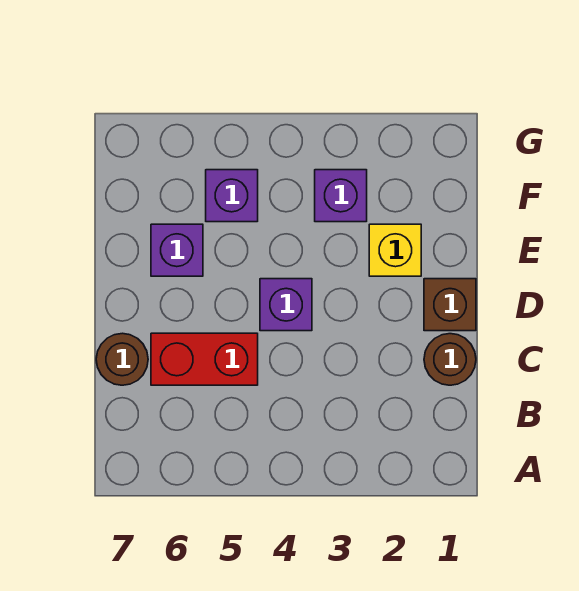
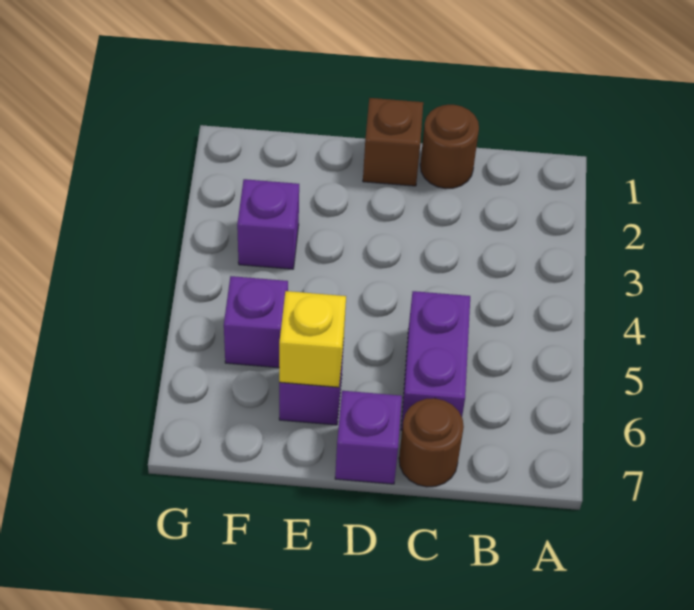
red 1x2 brick [151,333,258,385] -> purple 1x2 brick [401,291,470,430]
purple 1x1 brick [260,279,312,331] -> purple 1x1 brick moved to [335,391,402,484]
yellow 1x1 brick [369,224,421,276] -> yellow 1x1 brick moved to [279,291,346,387]

